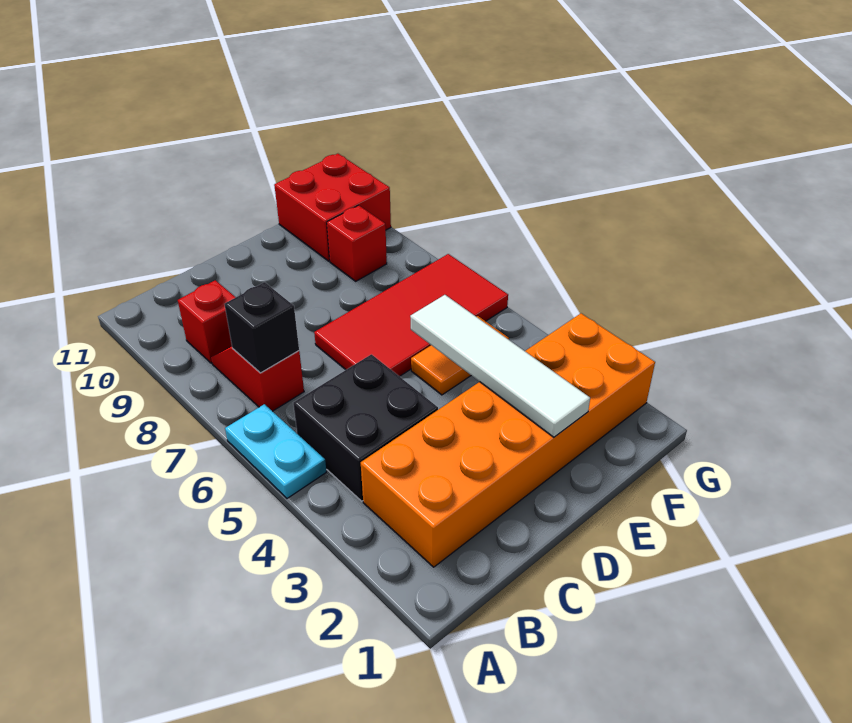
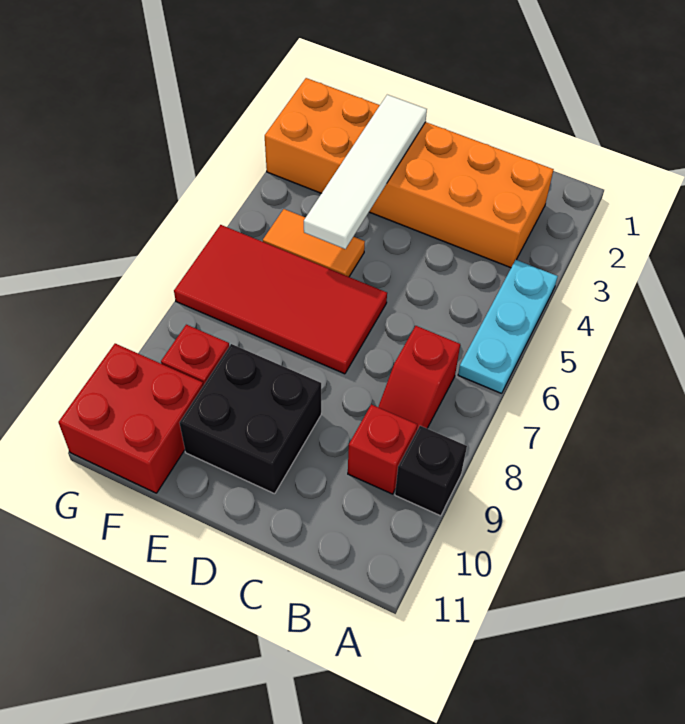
cyan 1x2 plate [225,404,326,498] -> cyan 1x3 plate [458,260,558,393]
black 2x2 brick [293,354,438,501] -> black 2x2 brick moved to [180,344,321,494]
black 1x1 brick [224,282,299,373] -> black 1x1 brick moved to [395,426,467,516]

